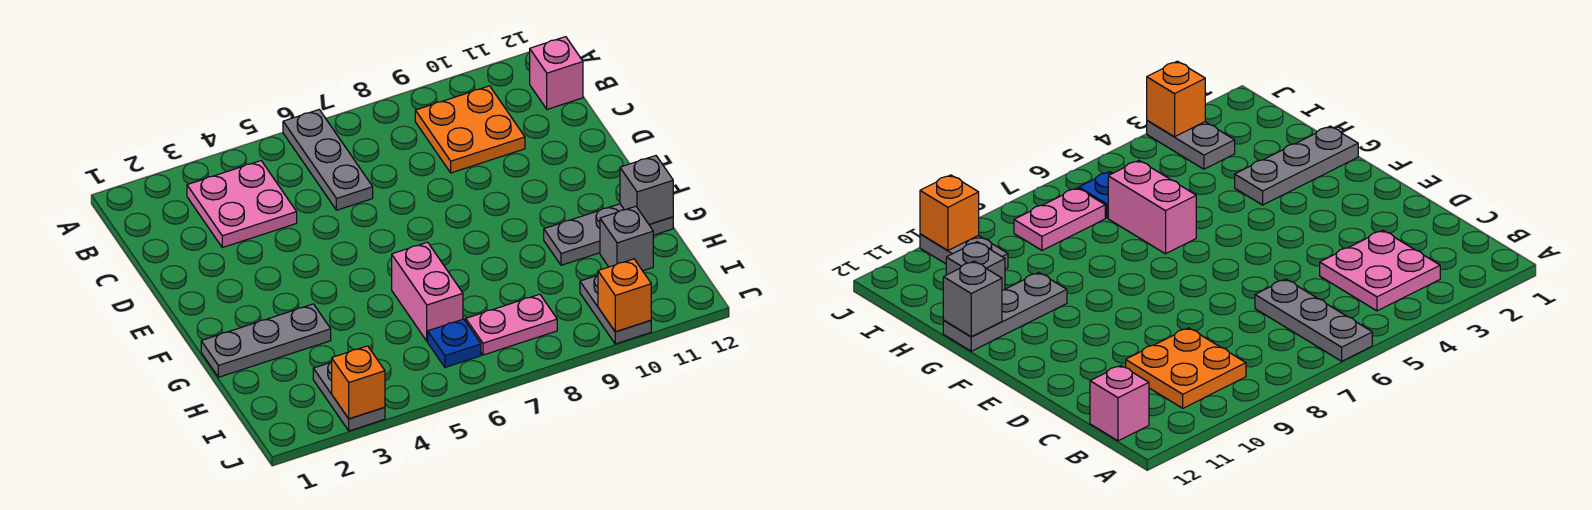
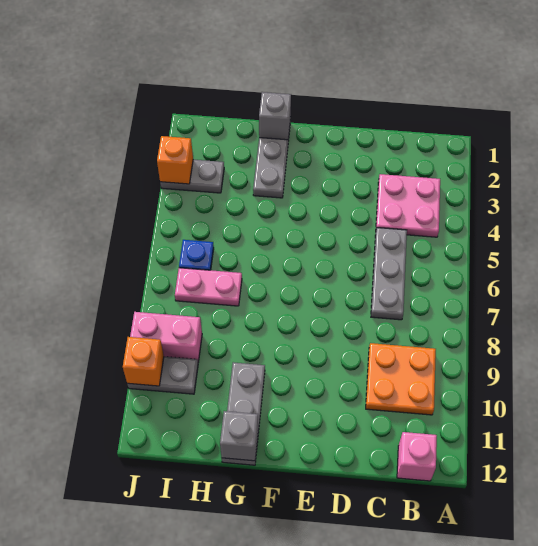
grey 1x3 plate [283,110,373,210] -> grey 1x3 plate turned to [371,228,407,320]
pink 1x2 brick [392,242,463,341] -> pink 1x2 brick moved to [130,312,202,362]
grey 1x1 brick [600,206,653,271] -> grey 1x1 brick moved to [259,92,291,140]
pink 1x2 plate [466,294,557,355] -> pink 1x2 plate turned to [175,268,242,306]

